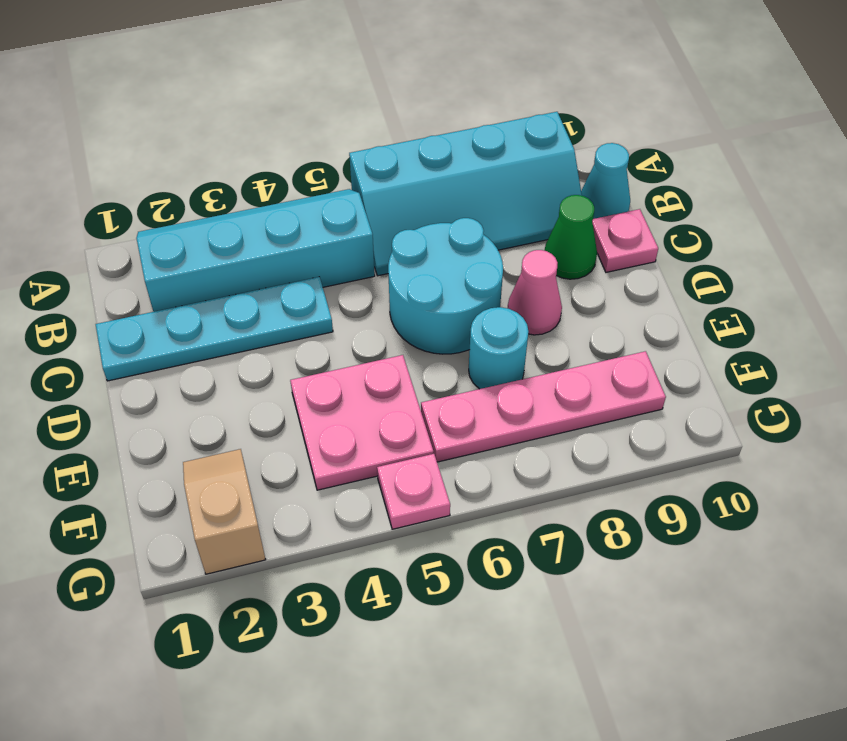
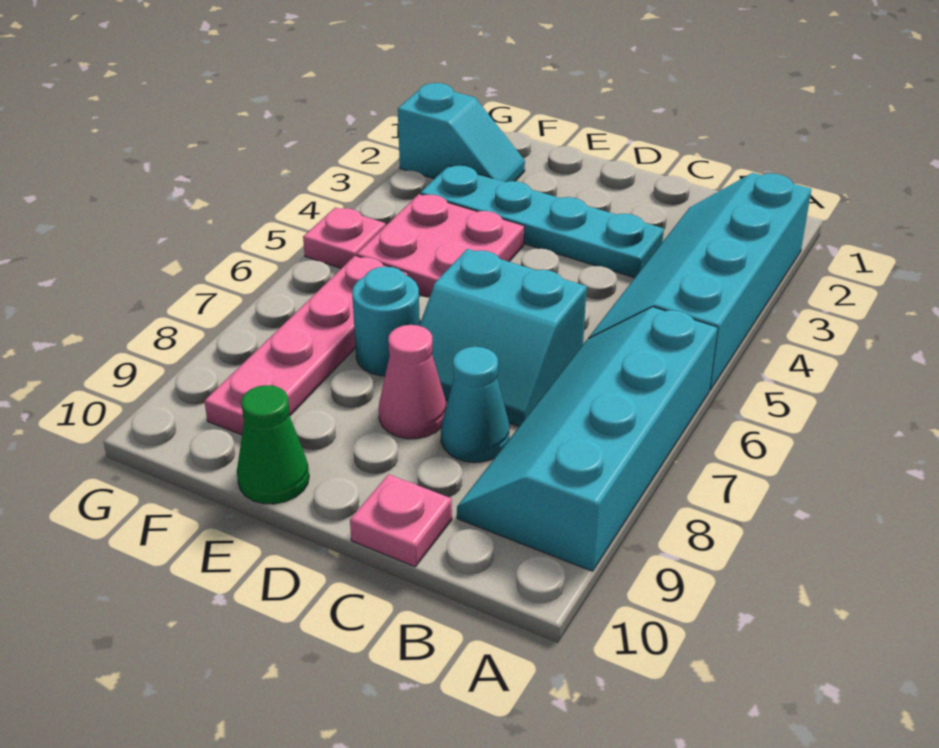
cyan 2x4 slope [136,189,375,312] -> cyan 2x4 slope turned to [588,173,811,390]
cyan 1x1 cone [581,143,630,219] -> cyan 1x1 cone moved to [441,347,510,462]
cyan 1x4 plate [96,277,333,381] -> cyan 1x4 plate turned to [420,166,664,278]
cyan 2x2 round brick [388,218,503,354] -> cyan 2x2 slope [419,249,587,426]
green 1x1 cone [544,195,597,279] -> green 1x1 cone moved to [237,385,309,504]
tan 1x2 slope [183,449,266,574] -> cyan 1x2 slope [398,83,525,182]

